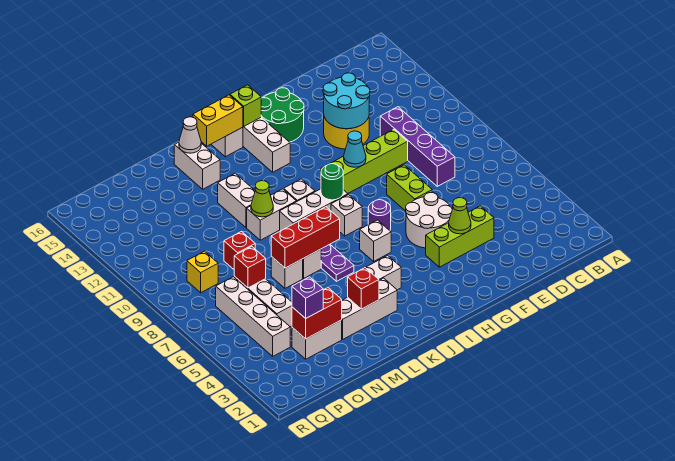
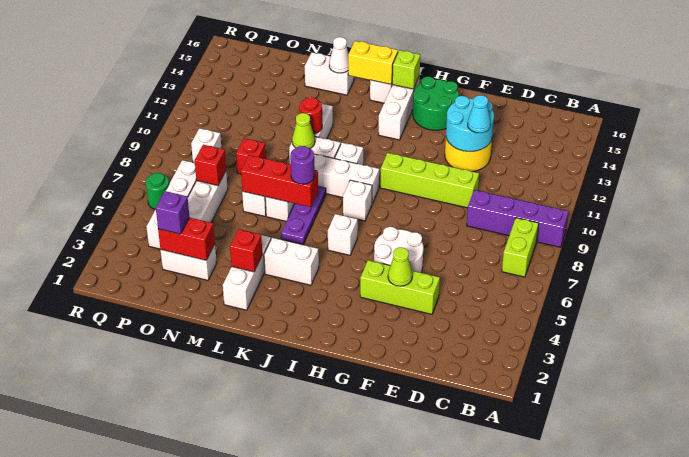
purple 1x4 brick [380,107,455,186] -> purple 1x4 brick turned to [467,190,569,247]
lime 1x2 brick [387,165,432,211] -> lime 1x2 brick moved to [502,218,539,277]
cyan 1x1 cone [344,131,366,167] -> cyan 1x1 cone moved to [468,95,491,133]
purple 1x1 round brick [368,200,391,231] -> purple 1x1 round brick moved to [290,146,315,184]
green 1x1 round brick [321,164,343,200] -> green 1x1 round brick moved to [146,173,169,210]
white 1x3 brick [342,278,397,339] -> white 1x3 brick turned to [223,235,271,310]
none -> red 1x1 round brick [299,97,322,134]
white 1x2 brick [174,142,220,189] -> white 1x2 brick turned to [305,52,354,95]
yellow 1x1 brick [187,251,218,293] -> white 1x1 brick [191,128,222,163]

